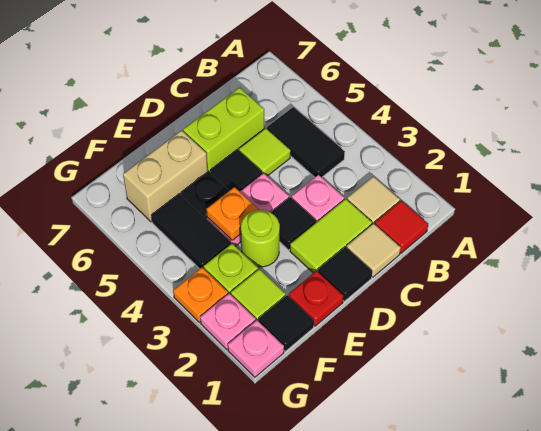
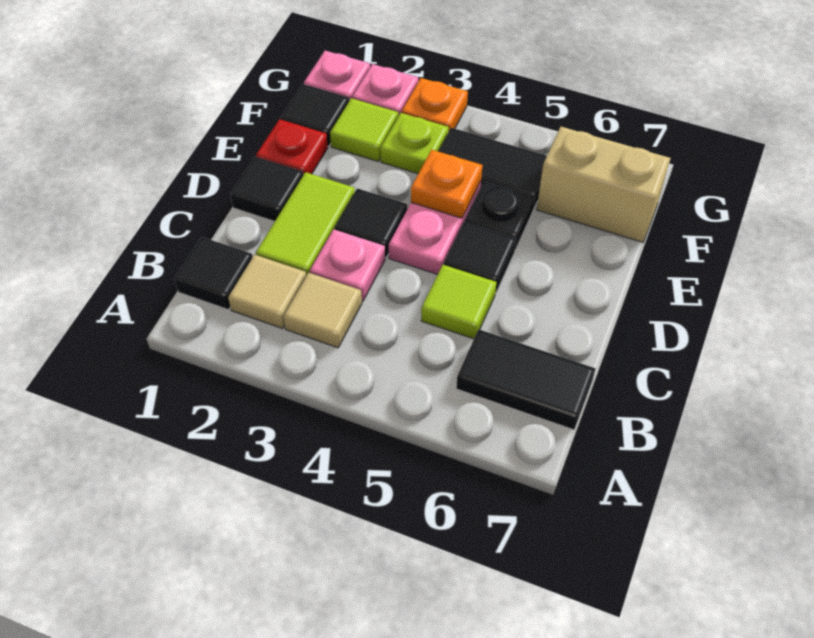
red 1x1 tile [375,200,428,253] -> black 1x1 tile [174,237,253,310]
black 1x2 tile [267,107,345,177] -> black 1x2 tile moved to [456,329,595,430]
tan 1x1 tile [347,223,401,277] -> tan 1x1 tile moved to [283,273,362,348]
lime 1x2 brick [183,87,264,172] -> none
lime 1x1 round brick [241,210,280,267] -> none
tan 1x2 brick [123,130,208,222] -> tan 1x2 brick turned to [537,127,670,242]

